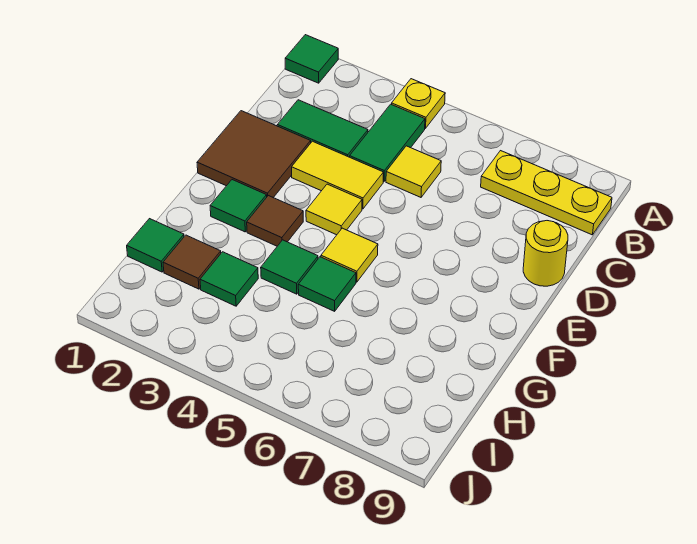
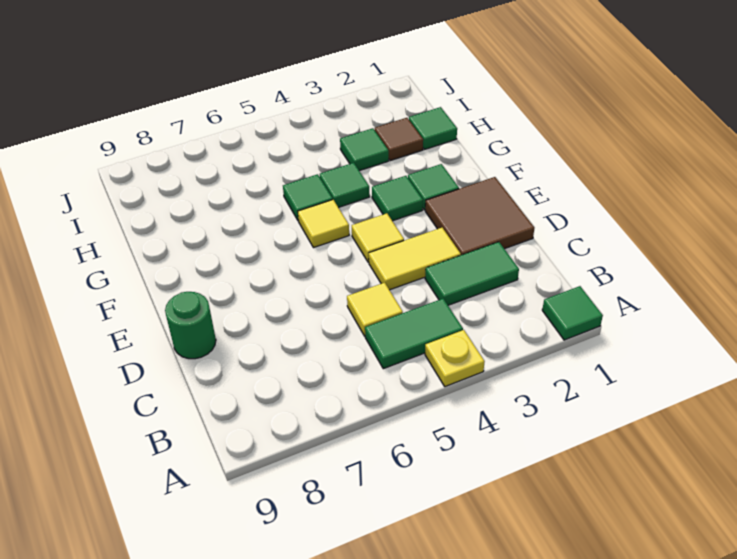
green 1x2 tile [350,104,425,181] -> green 1x2 tile turned to [365,299,463,369]
yellow 1x3 plate [481,151,612,235] -> none
yellow 1x1 round brick [523,221,568,286] -> green 1x1 round brick [165,292,216,359]
brown 1x1 tile [247,196,303,246] -> green 1x1 tile [372,176,423,221]

